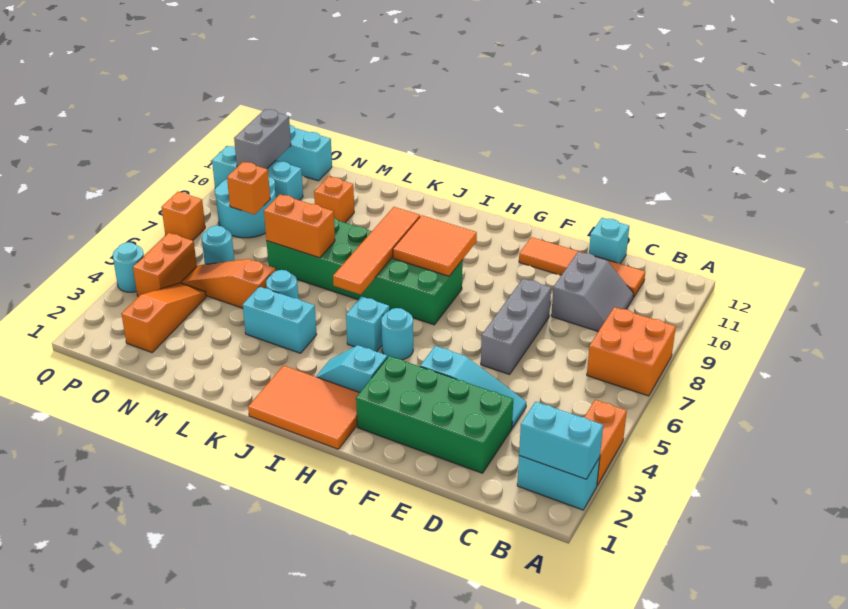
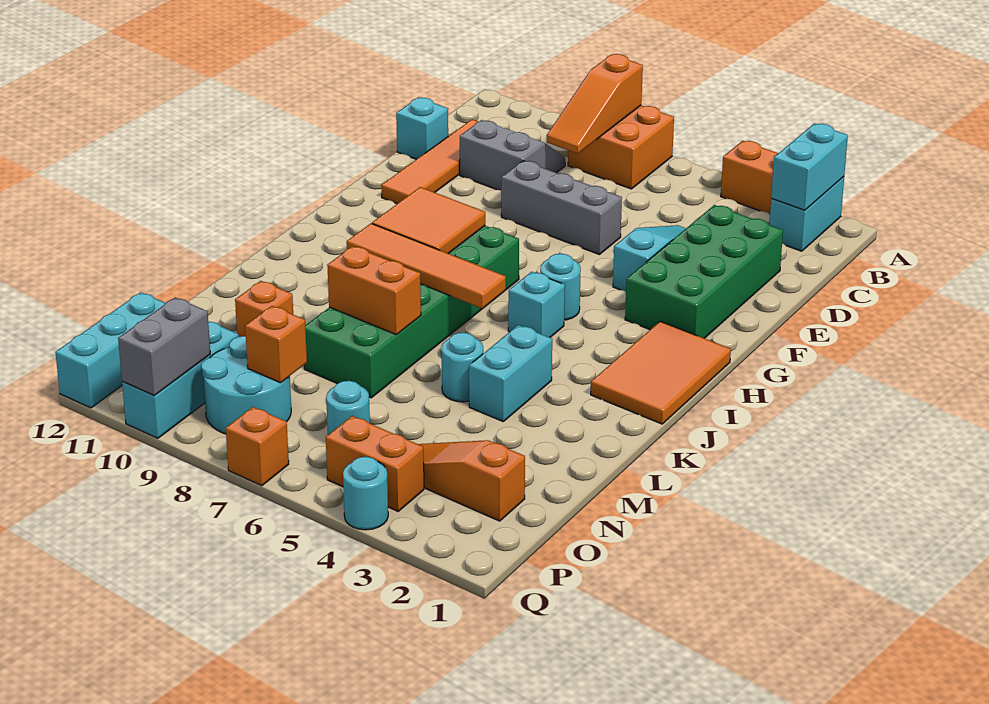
cyan 1x2 slope [316,345,387,392] -> none
orange 1x2 brick [264,194,335,258] -> orange 1x2 brick turned to [327,246,421,335]
orange 1x3 slope [181,259,275,308] -> orange 1x3 slope moved to [547,54,643,154]
grey 1x2 brick [234,109,291,169] -> grey 1x2 brick turned to [118,298,210,396]

